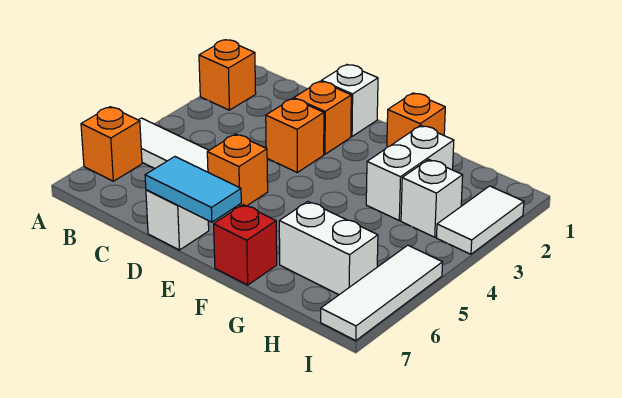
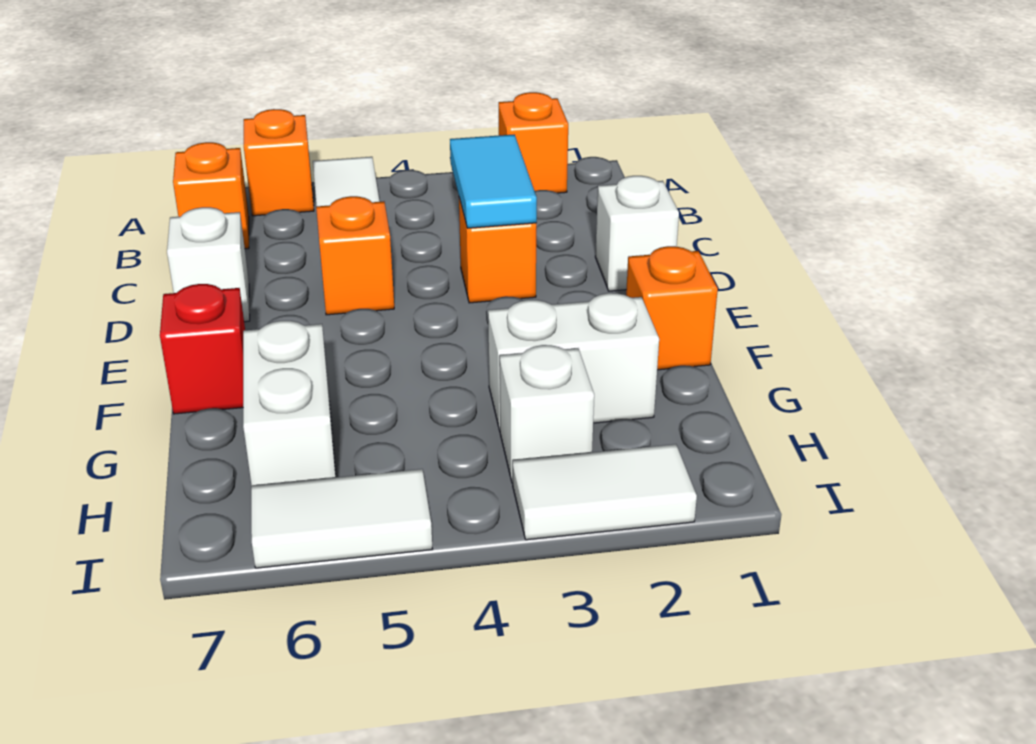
orange 1x1 brick [294,81,351,154] -> orange 1x1 brick moved to [173,142,249,249]
cyan 1x2 tile [145,157,241,222] -> cyan 1x2 tile moved to [450,135,537,228]
white 1x3 tile [321,245,443,341] -> white 1x2 tile [251,469,432,568]

